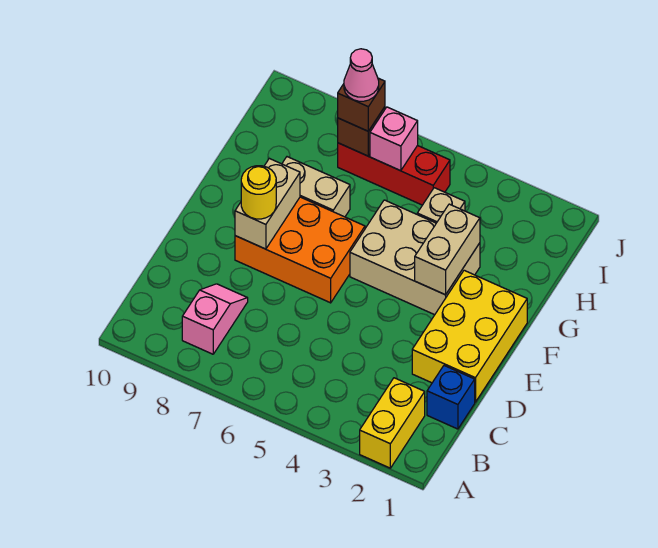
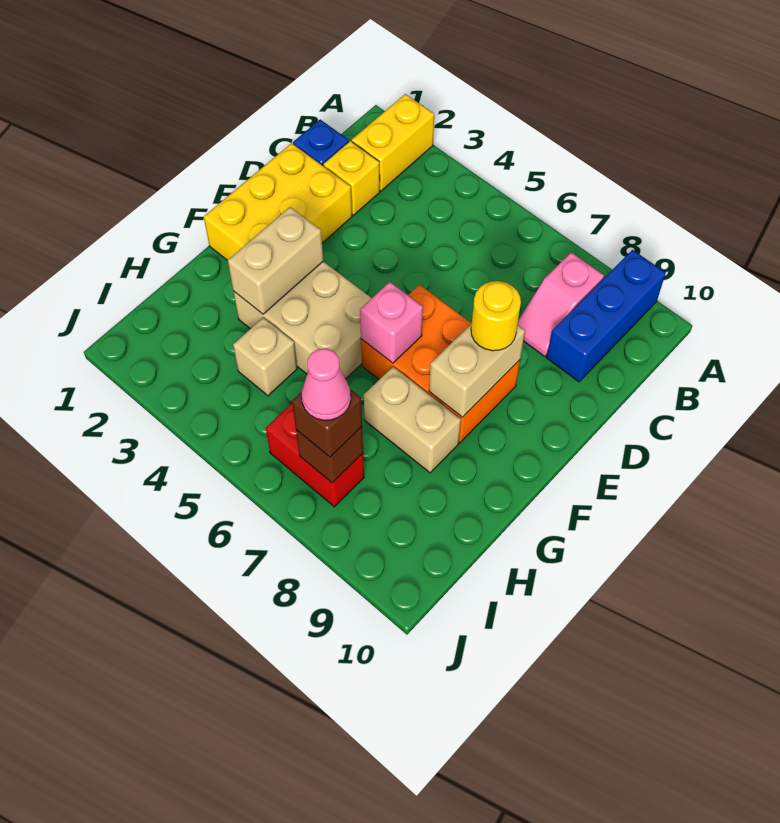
none -> blue 1x3 brick [547,250,666,382]
none -> yellow 1x1 brick [323,141,380,215]
red 1x3 brick [338,143,450,205] -> red 1x2 brick [266,404,364,507]
pink 1x1 brick [370,107,418,171] -> pink 1x1 brick moved to [360,282,423,363]

